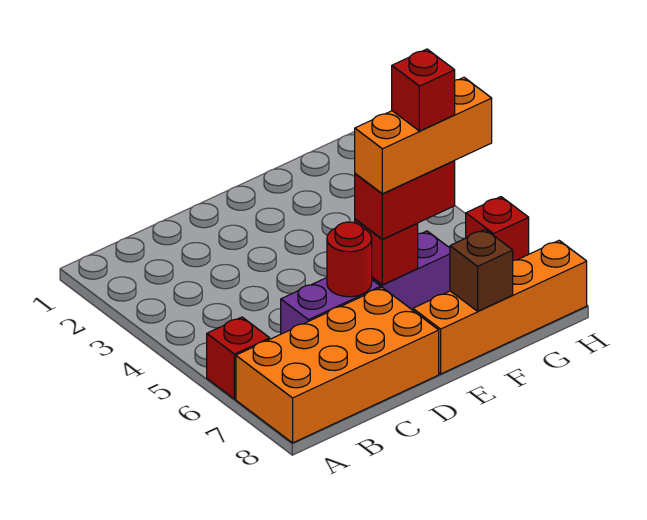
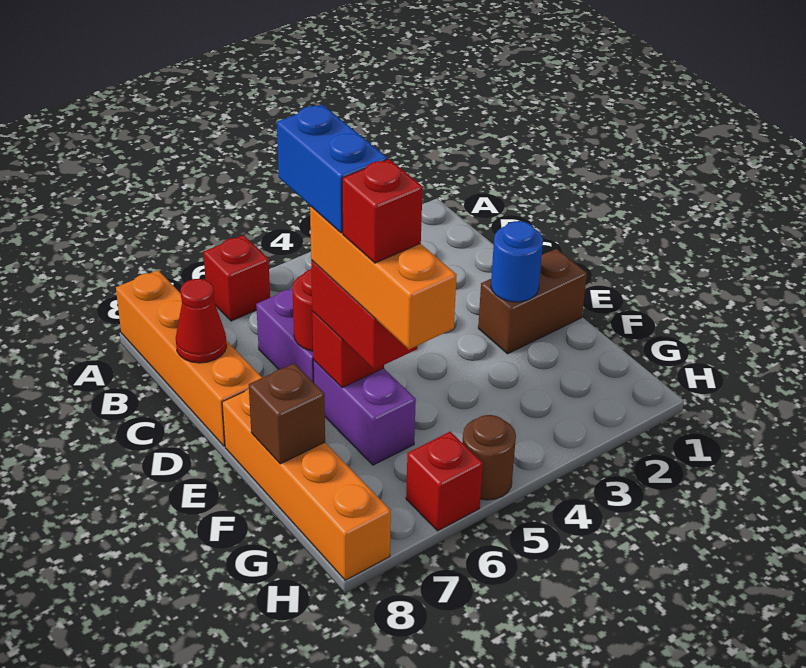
orange 2x4 brick [236,288,439,443] -> orange 1x4 brick [116,270,262,446]
none -> red 1x1 cone [176,279,227,363]
none -> blue 1x2 brick [277,105,387,233]
none -> brown 1x2 brick [478,249,587,354]
none -> blue 1x1 round brick [491,221,543,302]
none -> brown 1x1 round brick [463,415,516,500]

